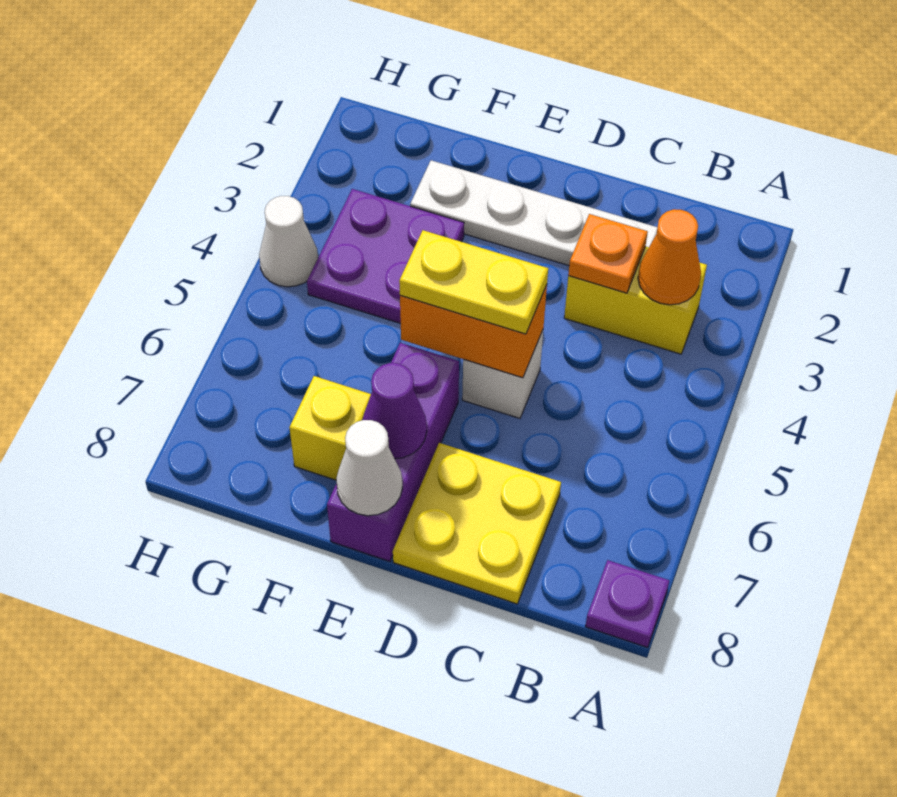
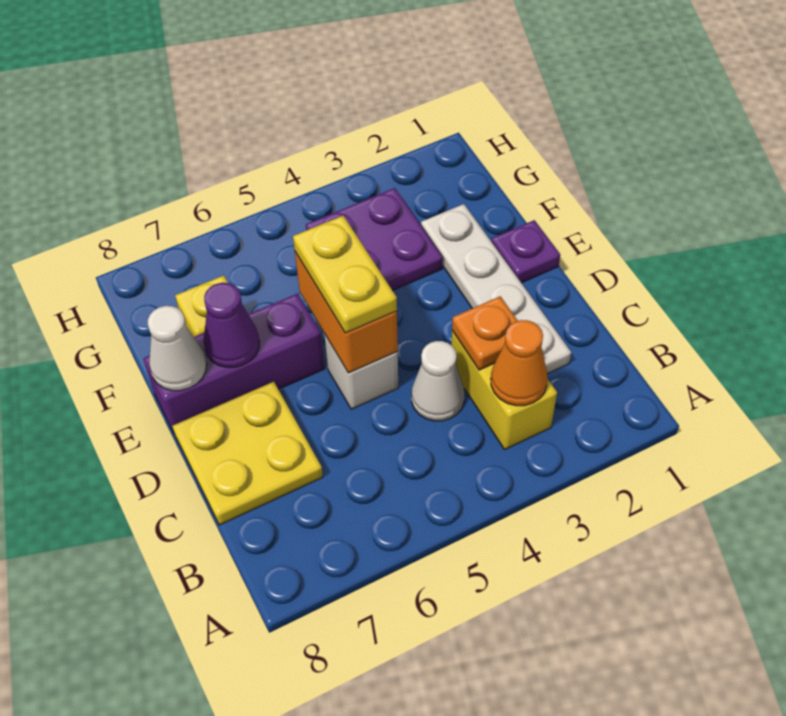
purple 1x1 plate [585,560,669,648] -> purple 1x1 plate moved to [491,220,560,283]
white 1x1 cone [259,196,318,287] -> white 1x1 cone moved to [412,341,464,421]

